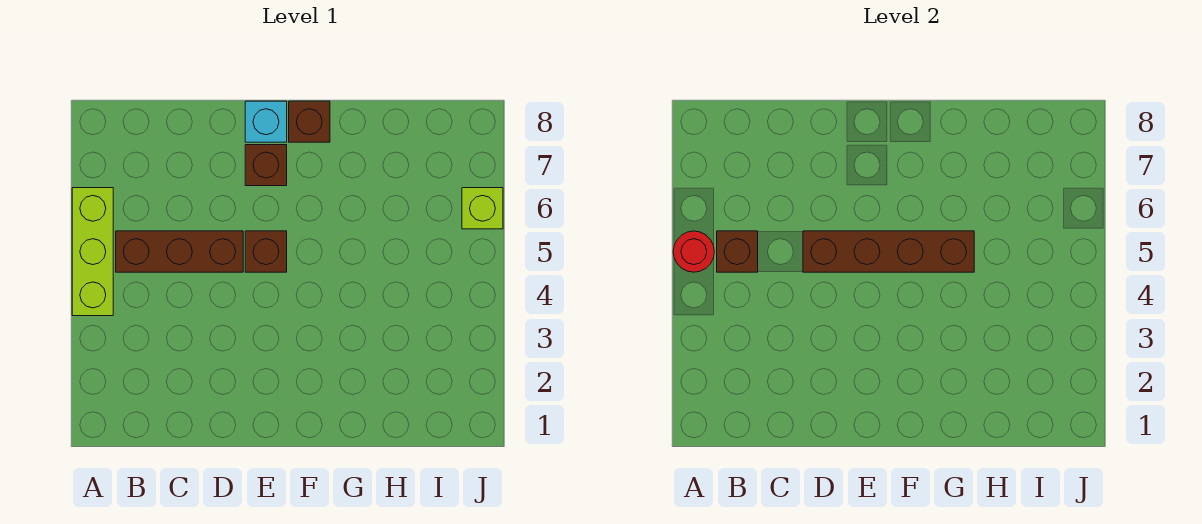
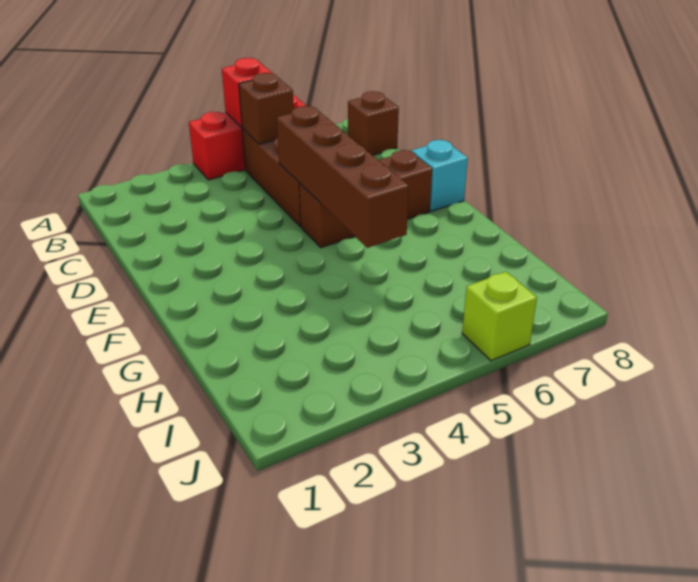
lime 1x3 brick [72,188,113,316] -> red 1x3 brick [189,95,306,180]
red 1x1 round brick [673,231,714,272] -> red 1x1 brick [222,58,273,127]
brown 1x1 brick [289,101,330,142] -> brown 1x1 brick moved to [348,91,399,155]

